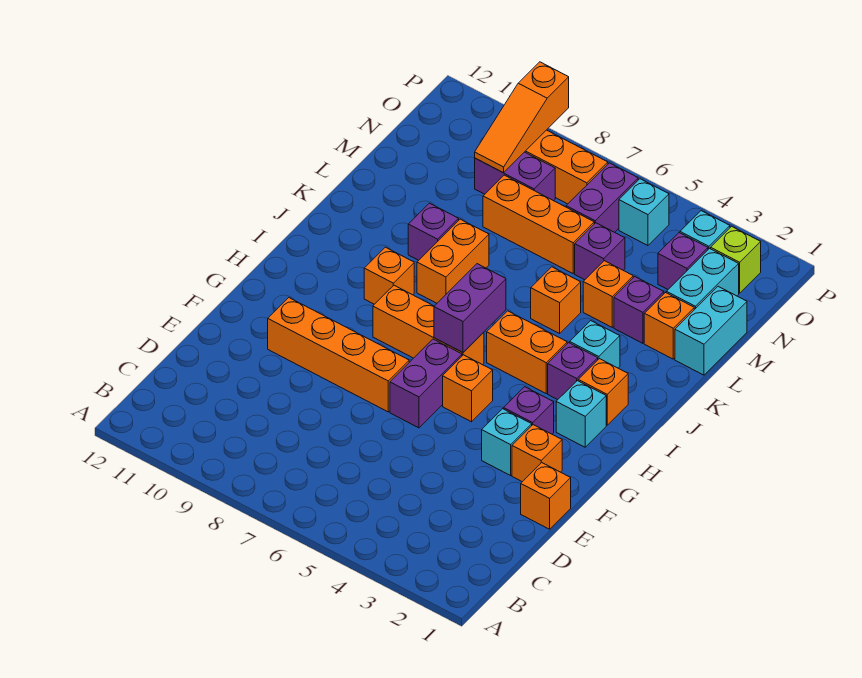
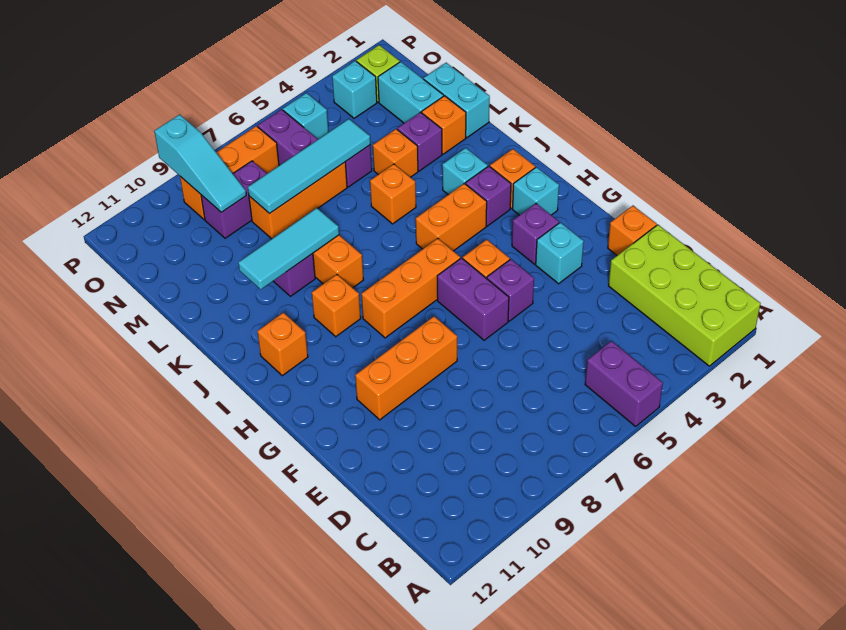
none -> lime 2x4 brick [609,225,761,366]
orange 1x1 brick [512,425,562,482] -> orange 1x1 brick moved to [257,313,308,376]
orange 1x4 brick [268,298,409,412] -> orange 1x3 brick [355,316,457,420]
purple 1x2 brick [434,264,506,353] -> purple 1x2 brick moved to [585,341,663,426]
none -> cyan 1x3 tile [238,208,339,289]
none -> cyan 1x4 tile [248,119,370,214]
purple 1x1 brick [658,233,708,289] -> purple 1x1 brick moved to [487,259,534,321]
orange 1x3 slope [475,62,569,173] -> cyan 1x3 slope [154,114,246,212]

